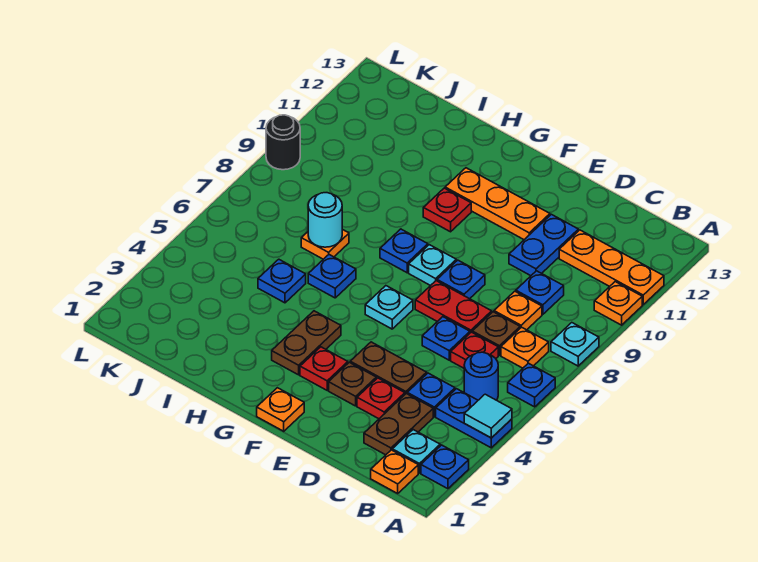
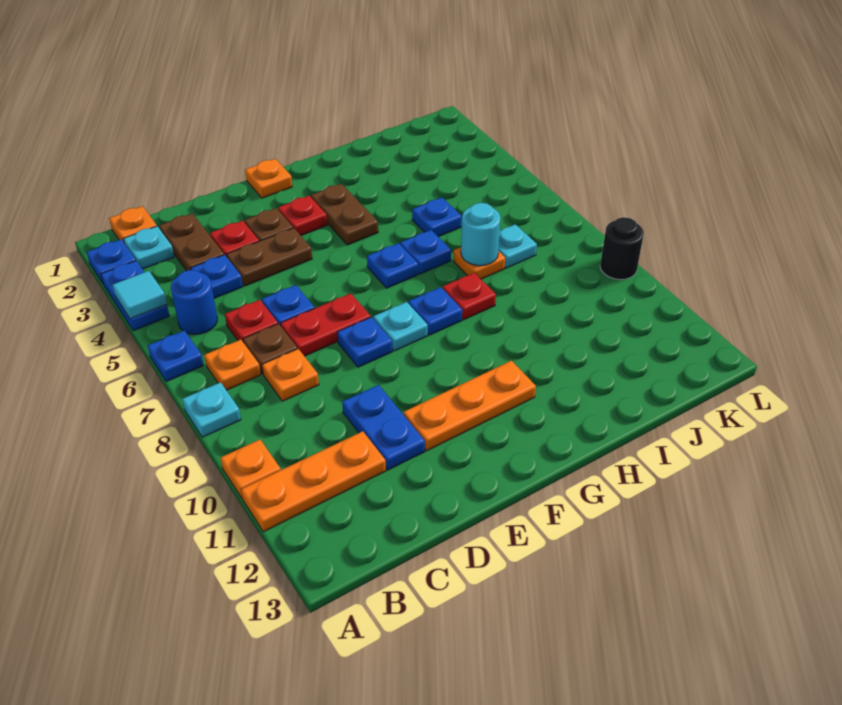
blue 1x2 plate [436,389,512,448] -> blue 1x2 plate turned to [101,261,169,331]
blue 1x1 plate [516,271,564,314] -> blue 1x1 plate moved to [367,243,418,288]
cyan 1x1 plate [365,286,413,329] -> cyan 1x1 plate moved to [498,224,537,268]
red 1x1 plate [423,188,471,232] -> red 1x1 plate moved to [443,273,496,320]

